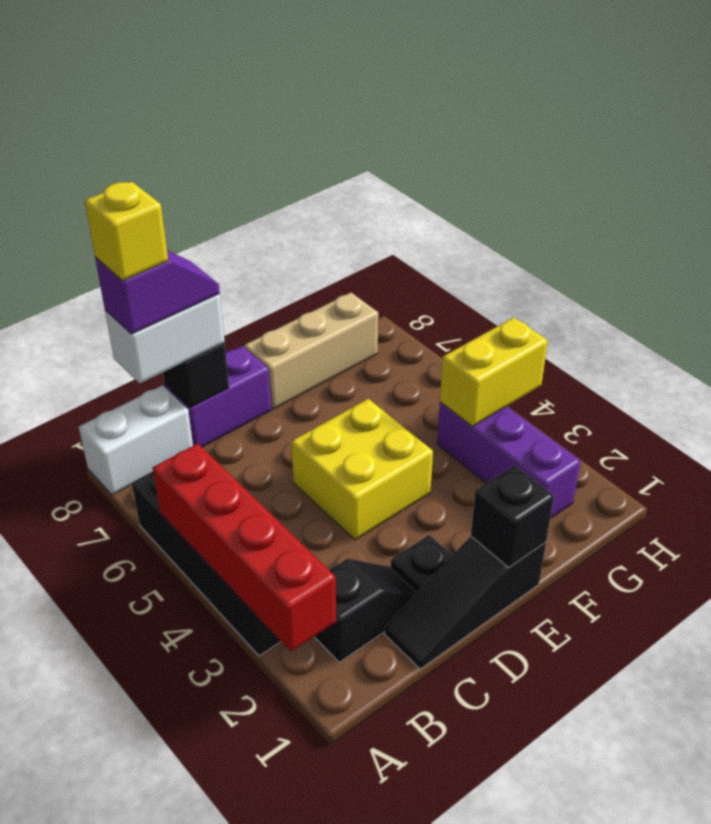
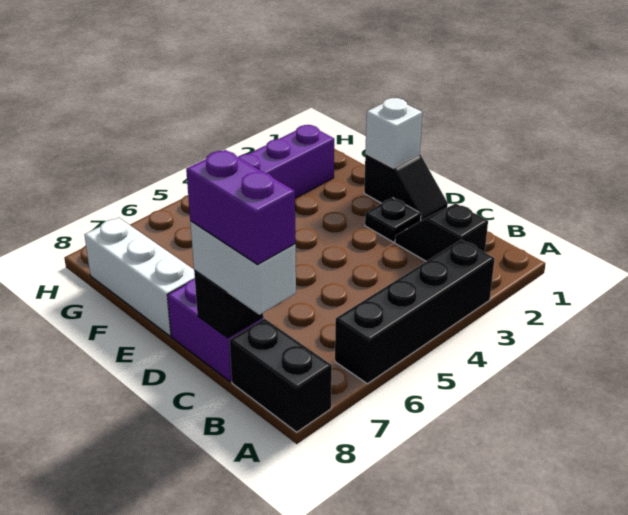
red 1x4 brick [153,444,336,651] -> none
white 1x2 brick [79,385,193,495] -> black 1x2 brick [229,319,332,432]
purple 1x2 slope [95,250,220,334] -> purple 1x2 brick [186,150,295,264]
yellow 1x1 brick [85,182,168,281] -> none
black 1x3 slope [385,536,546,669] -> black 1x2 slope [364,154,448,220]
yellow 2x2 brick [291,399,433,540] -> none
black 1x1 brick [471,465,554,568] -> white 1x1 brick [365,98,422,168]
tan 1x3 brick [244,293,378,409] -> white 1x3 brick [85,218,195,336]
yellow 1x2 brick [440,317,548,426] -> none

